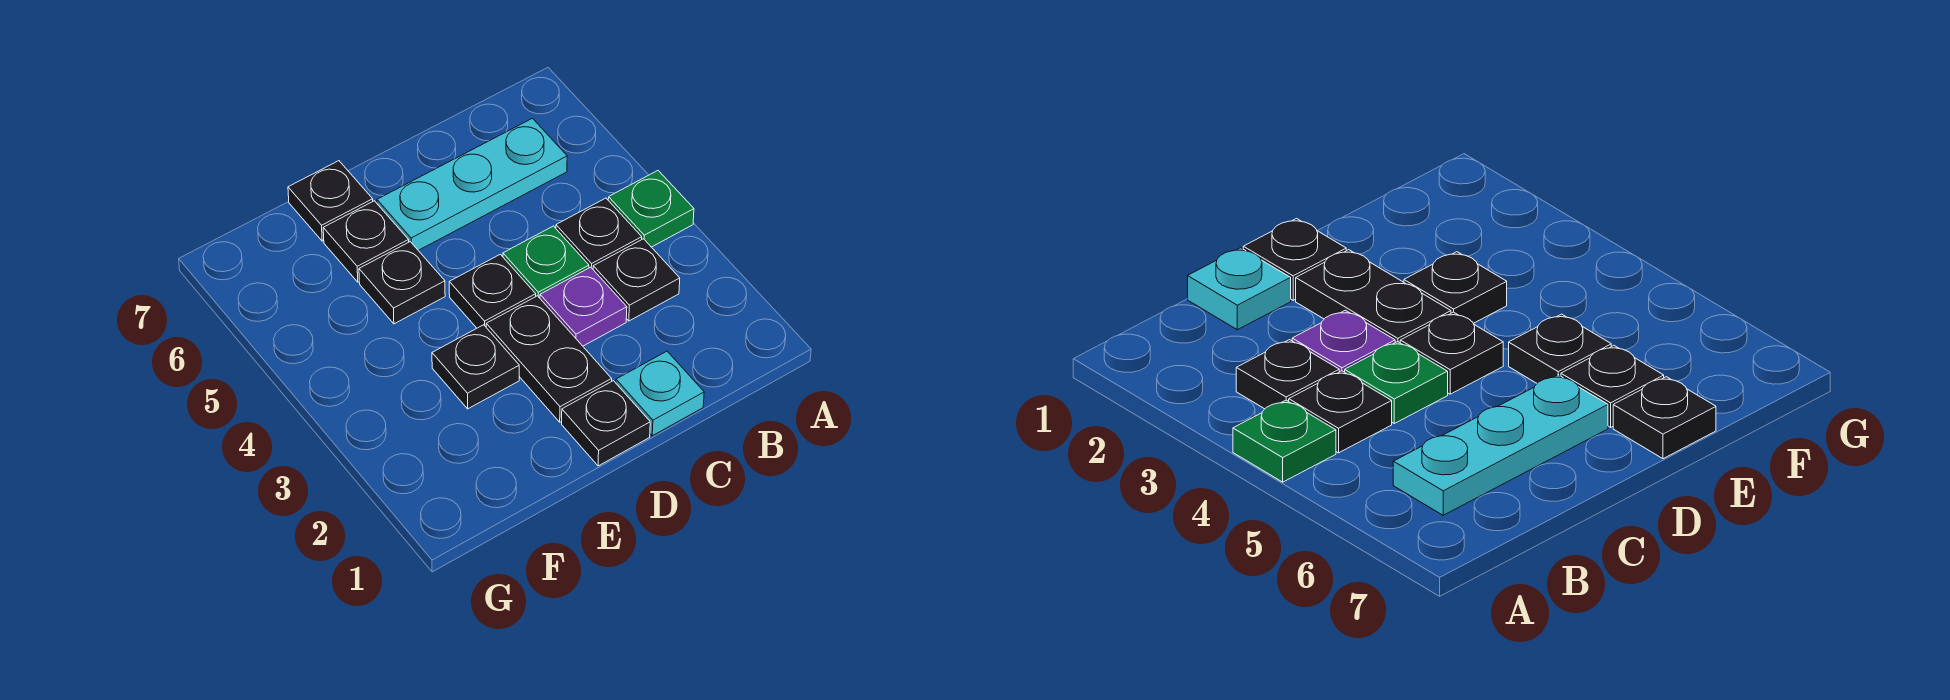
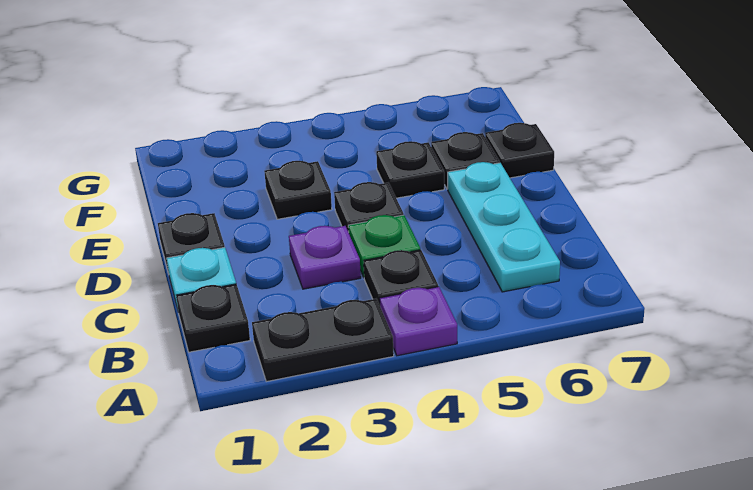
green 1x1 plate [608,171,694,247] -> purple 1x1 plate [380,287,457,356]
black 1x1 plate [593,239,680,321] -> black 1x1 plate moved to [176,284,250,352]
black 1x2 plate [486,296,612,422] -> black 1x2 plate moved to [252,299,394,382]

